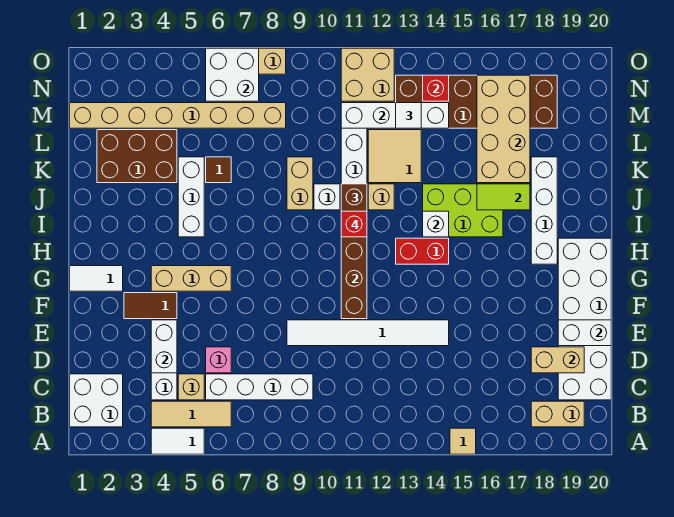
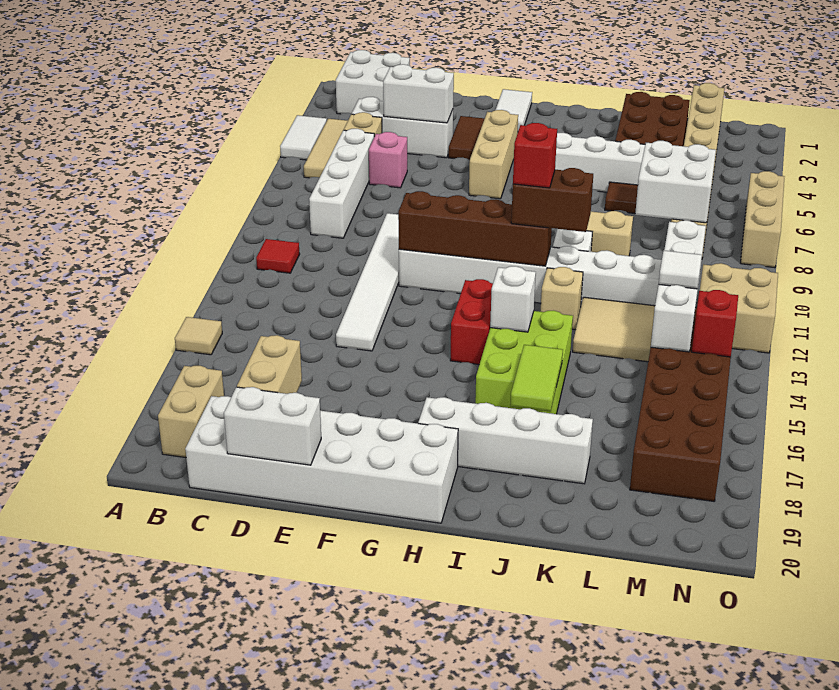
none -> red 1x1 tile [256,239,300,273]
white 1x2 brick [558,320,611,346] -> white 1x2 brick turned to [224,387,321,465]
tan 2x4 brick [477,75,530,183] -> none
white 2x2 brick [206,48,259,101] -> white 2x2 brick moved to [635,141,716,223]

